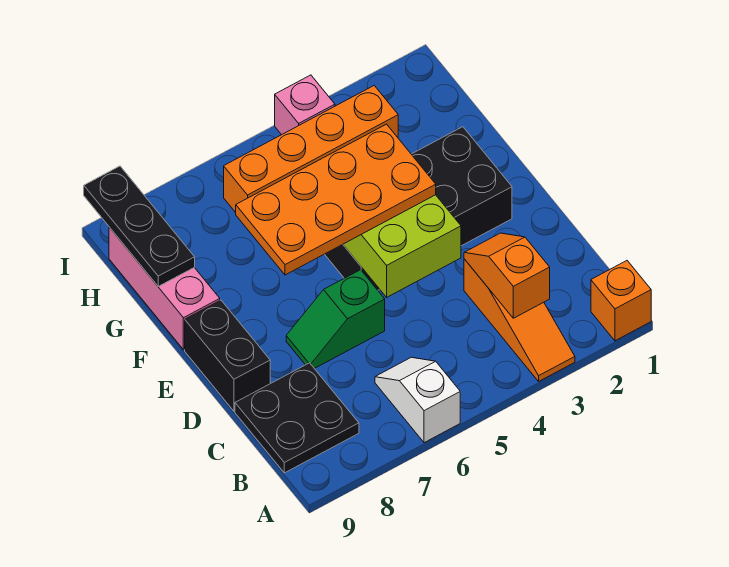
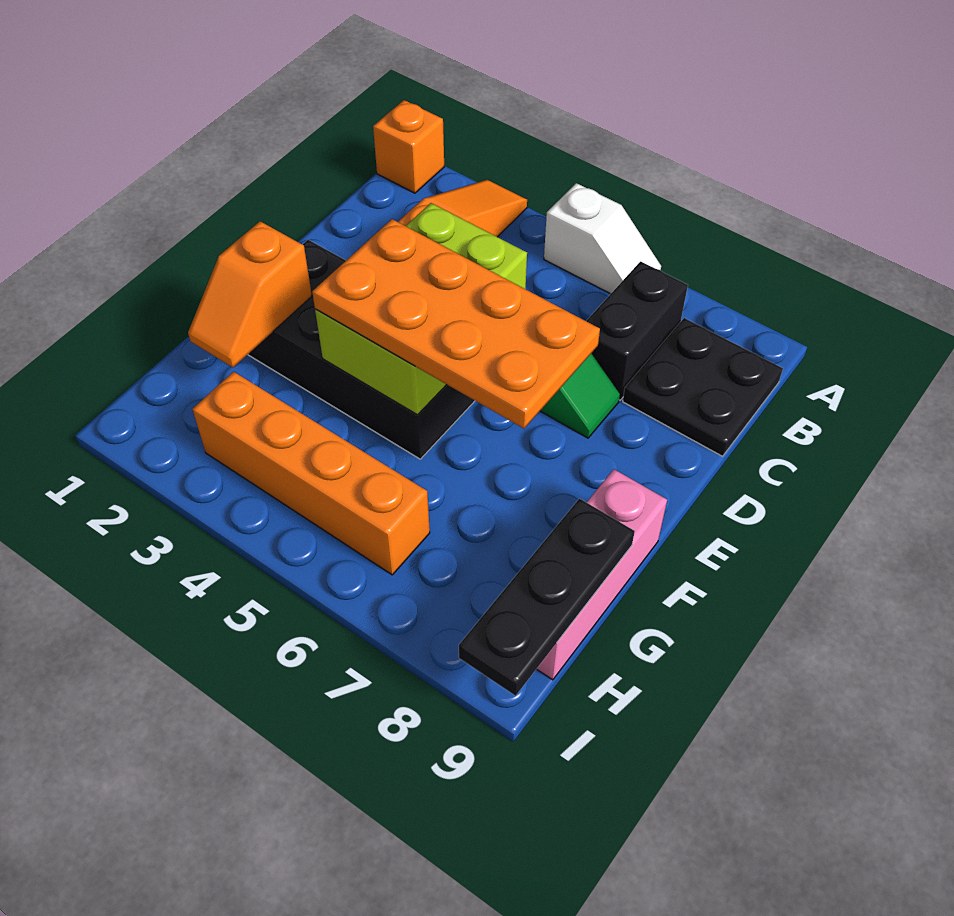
white 1x2 slope [375,357,460,443] -> white 1x2 slope turned to [544,183,661,294]
orange 1x2 slope [464,233,550,318] -> orange 1x2 slope moved to [188,221,312,367]
black 1x2 brick [185,300,270,411] -> black 1x2 brick moved to [586,261,688,400]
pink 1x1 brick [275,75,335,135] -> none

